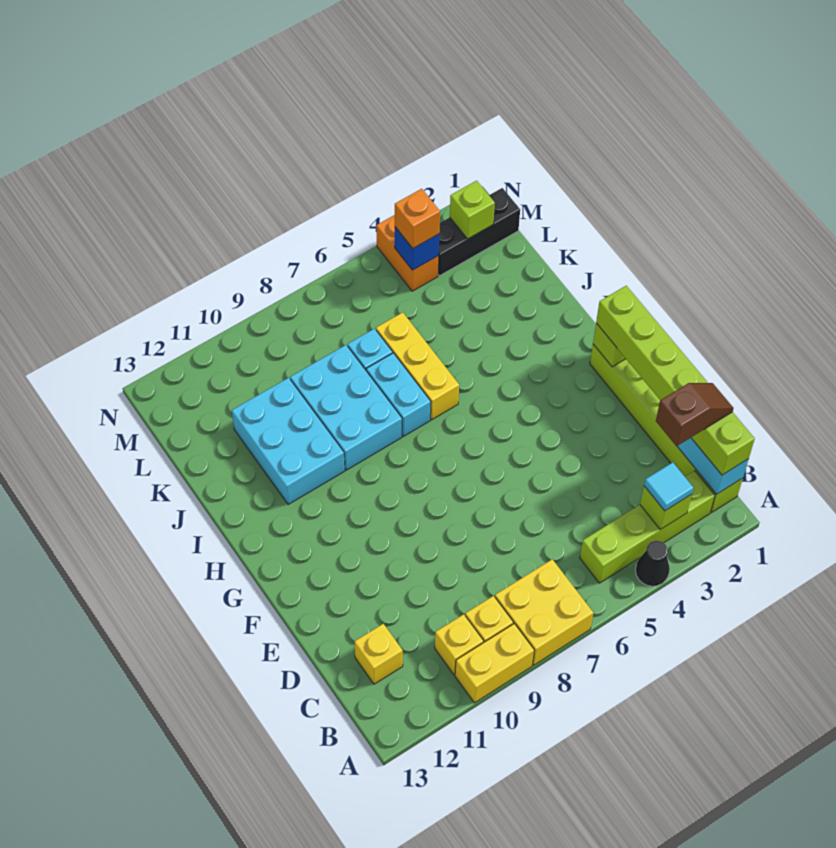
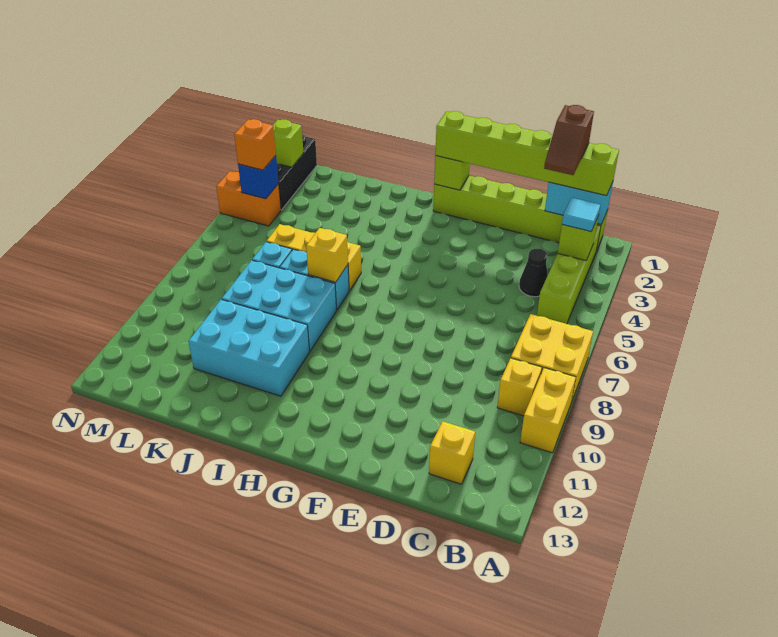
black 1x1 cone [635,541,670,586] -> black 1x1 cone moved to [519,249,548,297]
yellow 1x1 brick [435,614,484,675] -> yellow 1x1 brick moved to [306,228,348,282]
brown 1x2 slope [656,383,734,446] -> brown 1x2 slope turned to [544,105,594,175]

